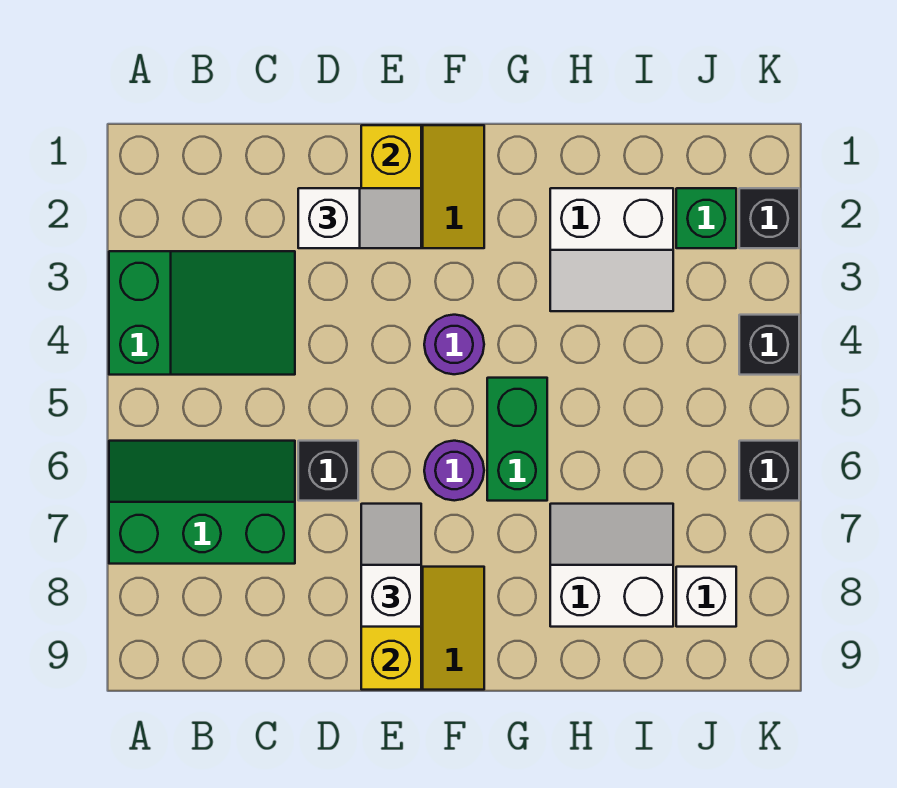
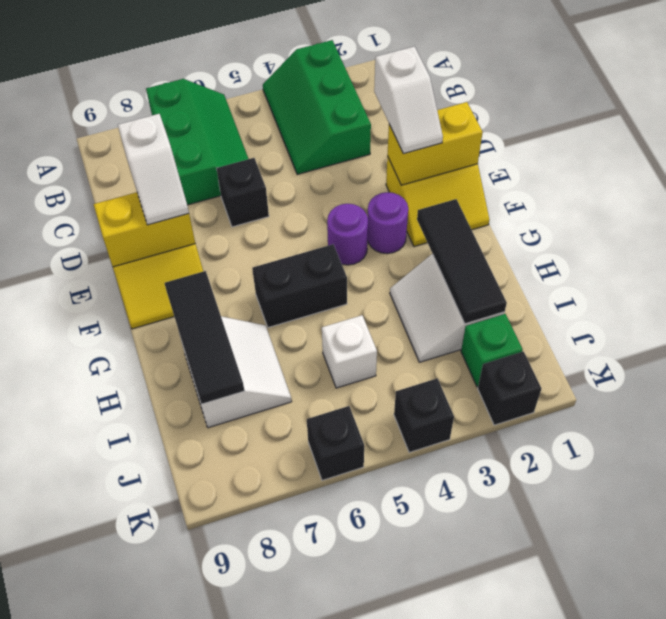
green 2x3 slope [109,251,295,375] -> green 2x3 slope turned to [263,40,371,175]
white 1x2 slope [361,504,421,627] -> white 1x2 slope turned to [118,114,189,225]
purple 1x1 round brick [424,441,484,501] -> purple 1x1 round brick moved to [368,192,408,254]
none -> black 1x3 tile [417,199,507,324]
green 1x2 brick [487,378,547,501] -> black 1x2 brick [252,244,347,328]
none -> black 1x3 tile [165,271,244,404]
white 1x1 brick [676,567,736,627] -> white 1x1 brick moved to [322,315,377,388]

